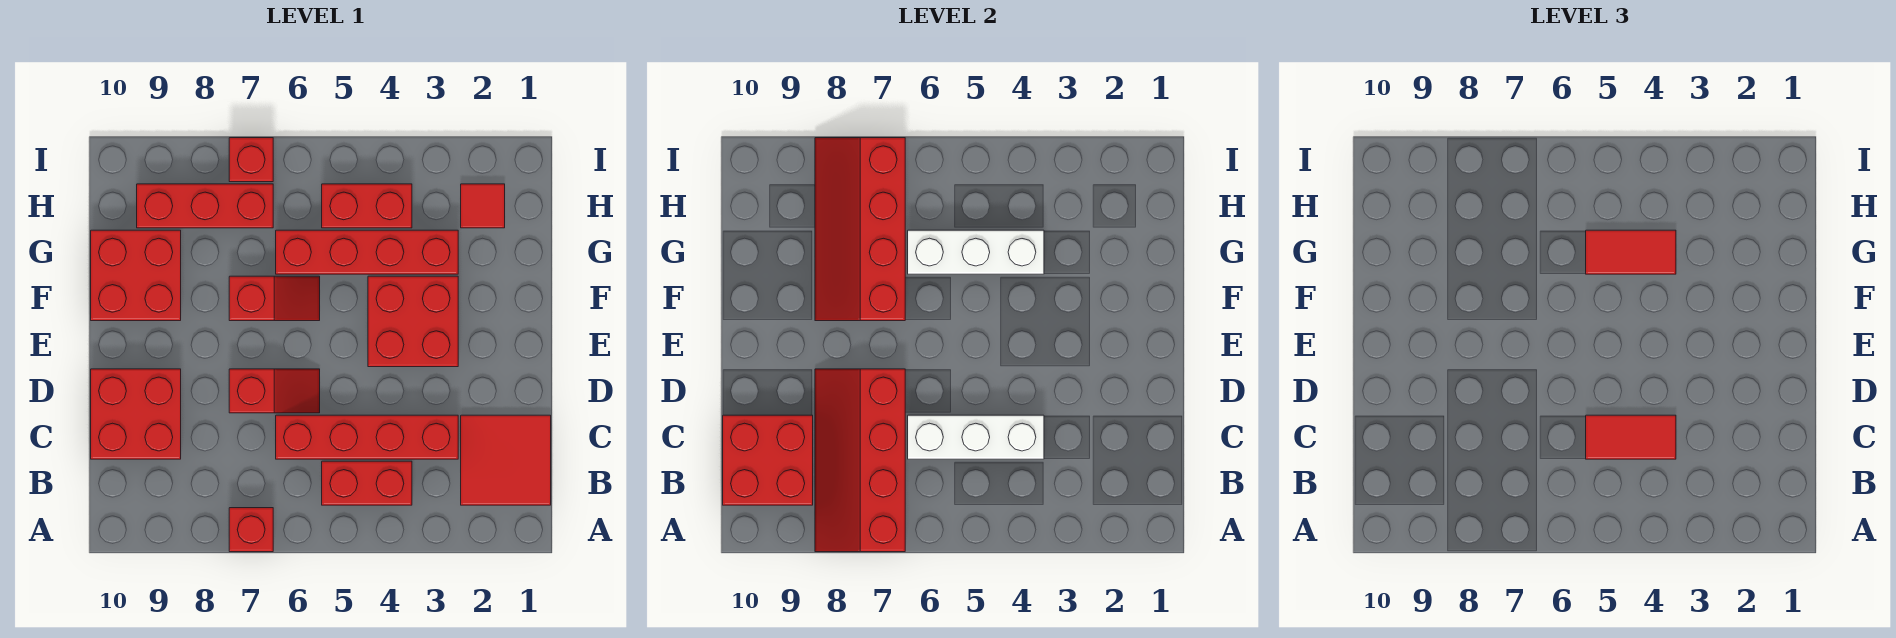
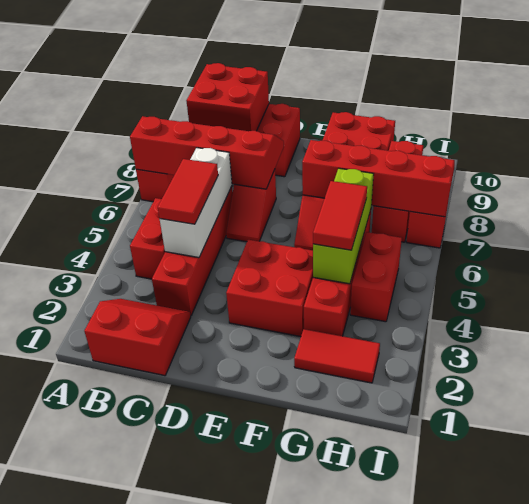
red 2x2 tile [461,415,551,505] -> red 2x2 slope [84,299,191,376]
white 1x3 brick [908,230,1044,274] -> lime 1x3 brick [313,168,374,284]
red 1x1 tile [461,184,505,228] -> red 1x2 tile [294,329,380,383]

